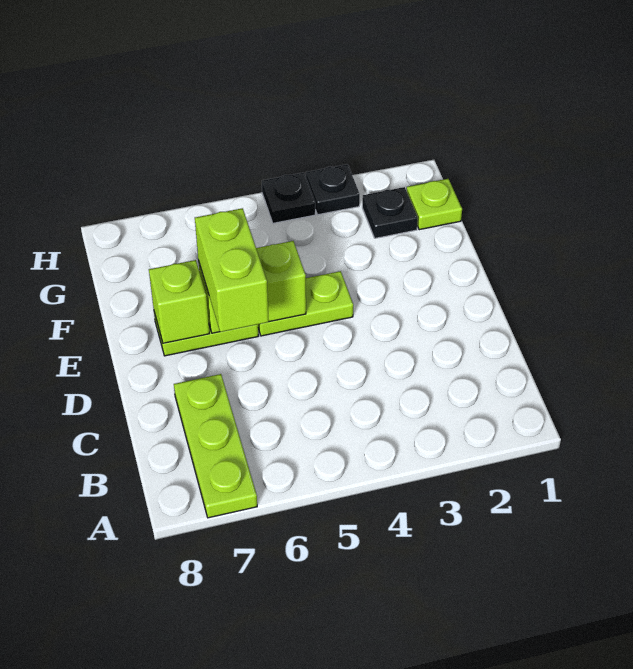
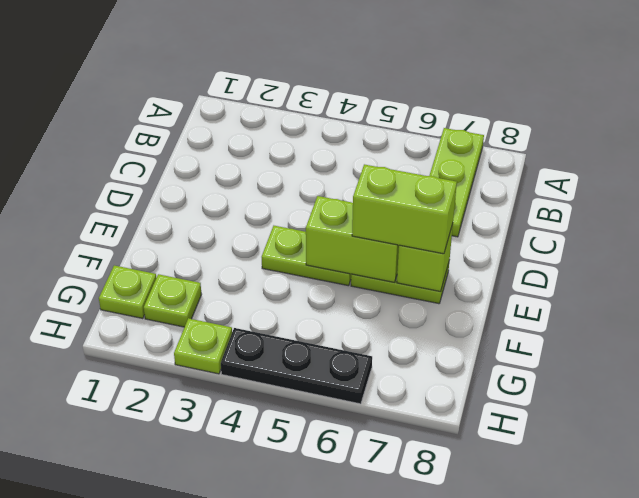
lime 1x2 brick [195,208,269,332] -> lime 1x2 brick turned to [352,164,457,254]
black 1x1 plate [362,187,418,238] -> lime 1x1 plate [144,274,202,327]
black 1x1 plate [306,164,360,215] -> lime 1x1 plate [174,318,232,374]
black 1x1 plate [262,173,315,223] -> black 1x3 plate [221,328,372,404]

